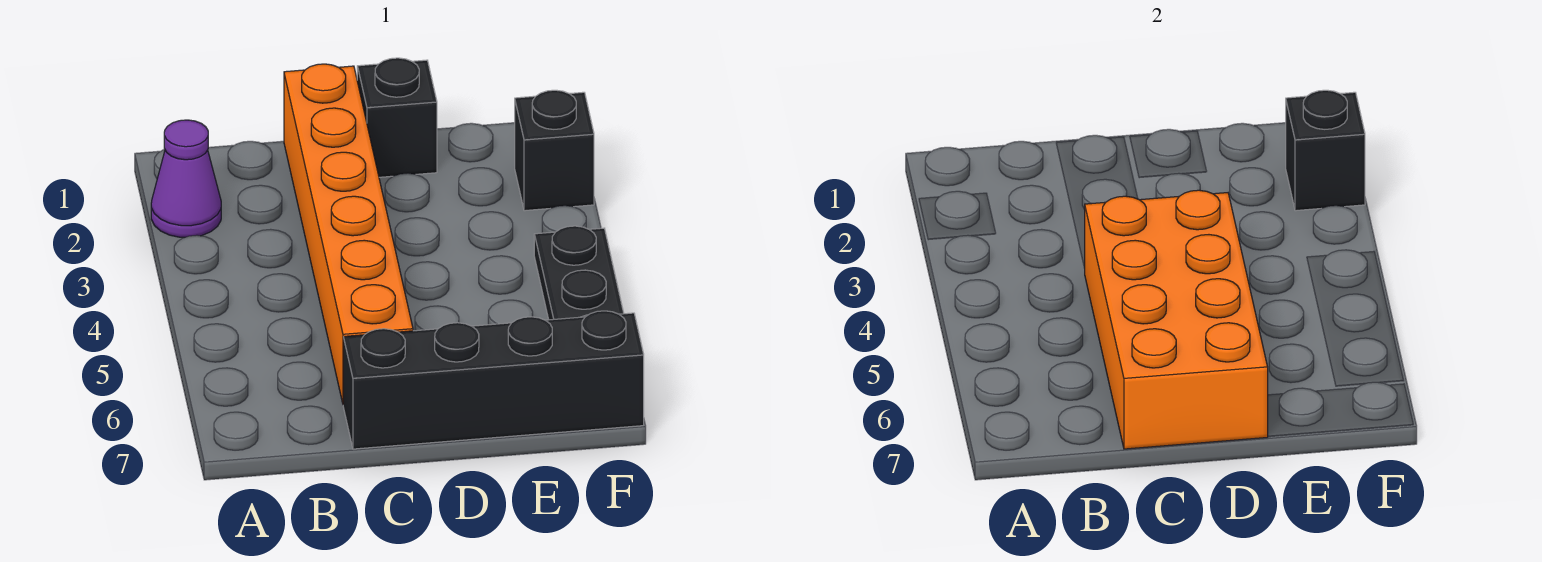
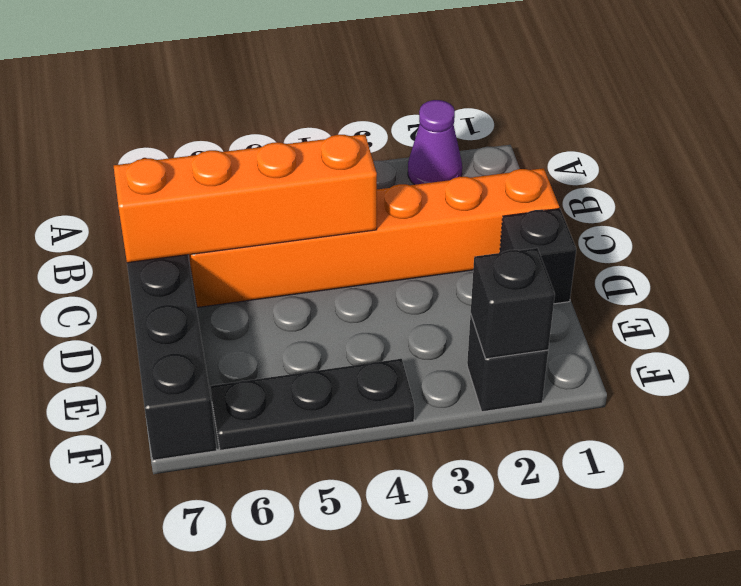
orange 2x4 brick [1085,190,1268,449] -> orange 1x4 brick [114,134,377,263]

